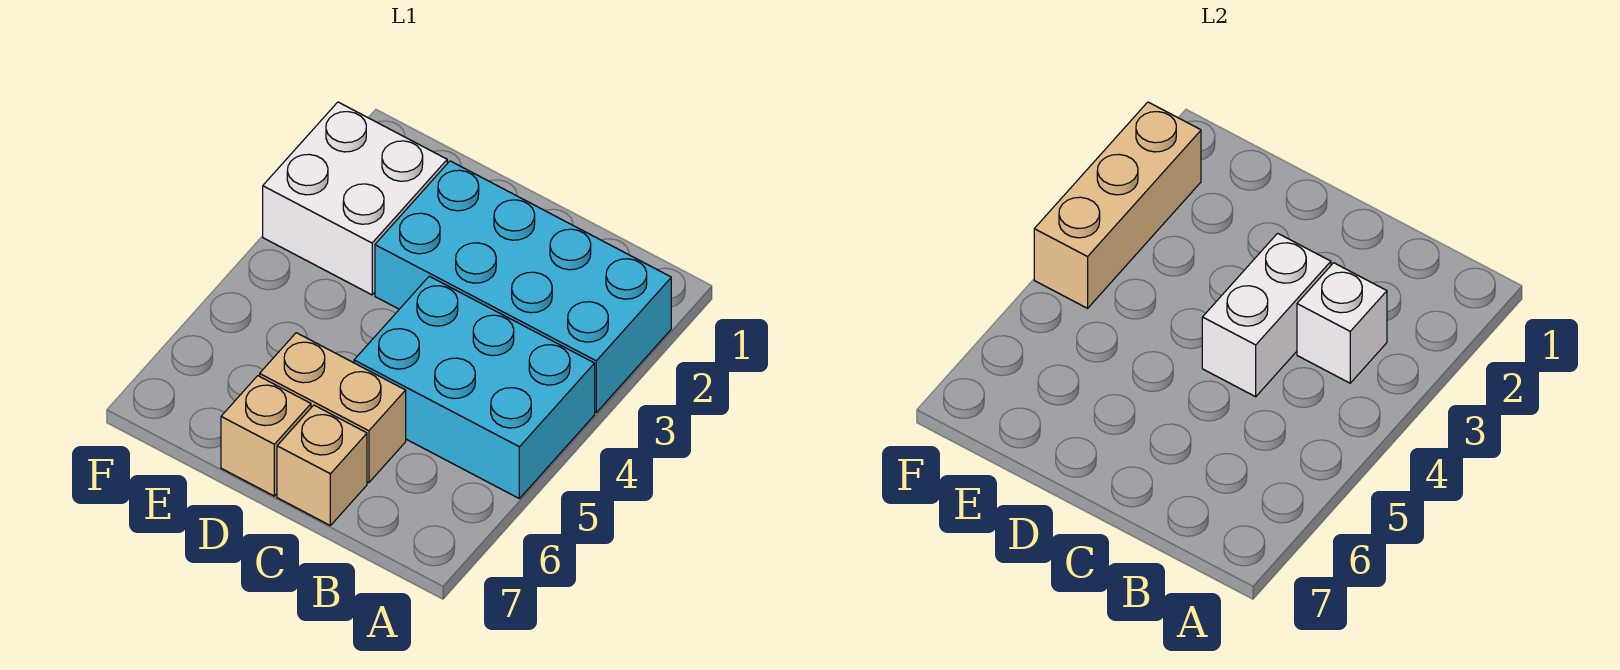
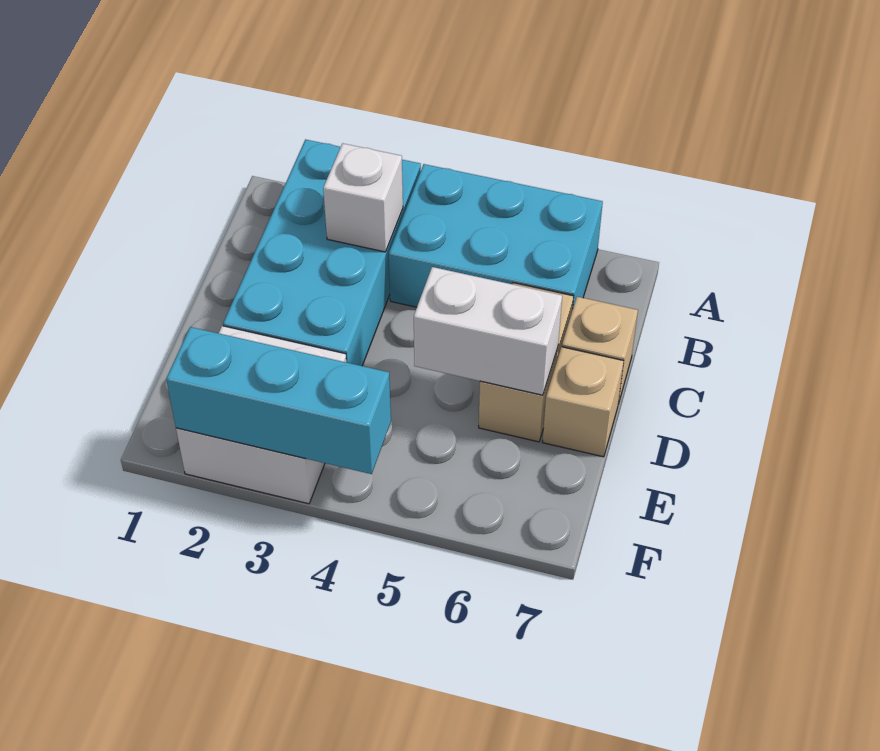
cyan 2x3 brick [354,276,595,498] -> cyan 2x3 brick turned to [389,164,603,310]
white 1x2 brick [1202,233,1331,397] -> white 1x2 brick moved to [414,267,562,395]
tan 1x3 brick [1034,102,1201,308] -> cyan 1x3 brick [166,327,391,474]

